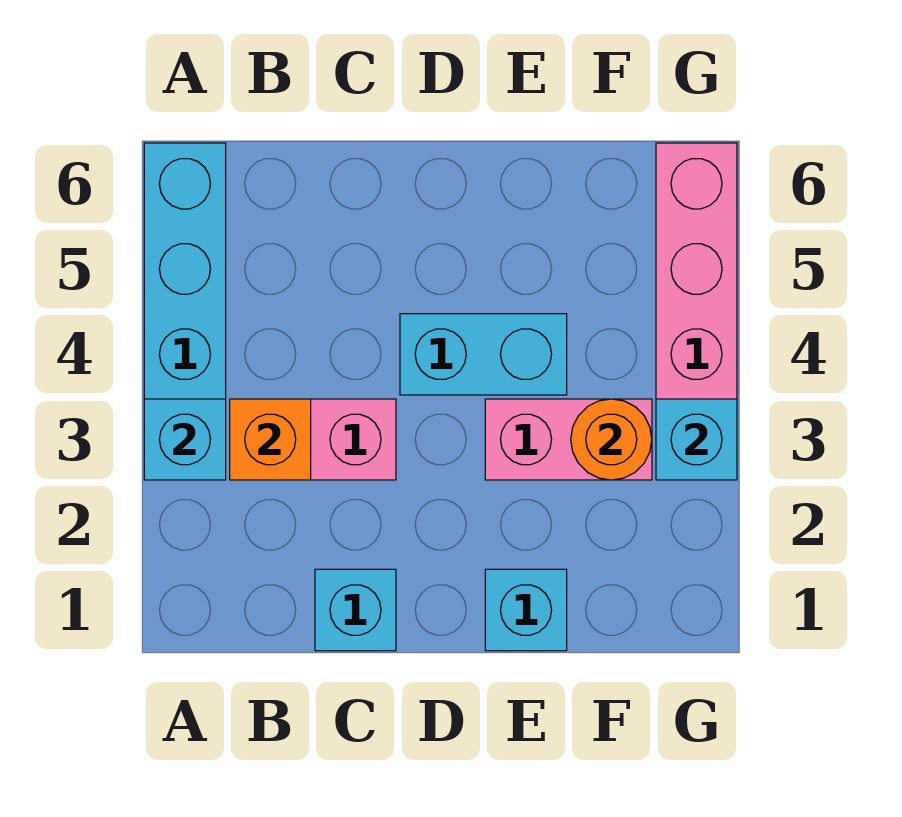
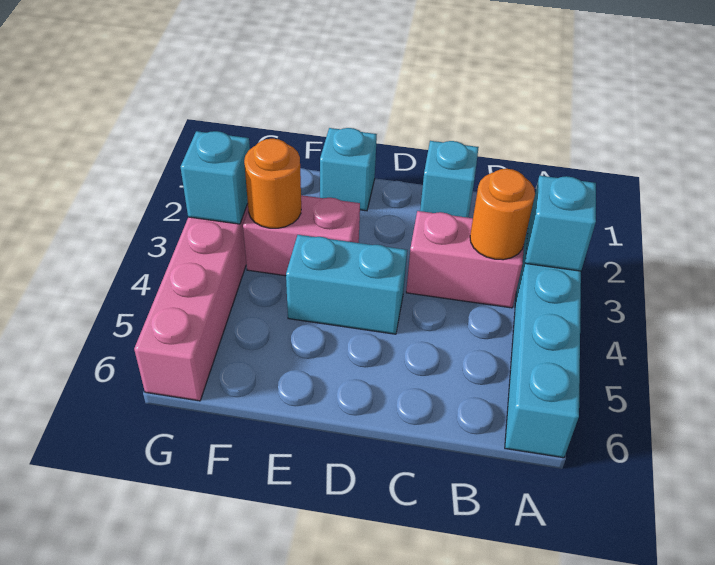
orange 1x1 brick [230,399,311,480] -> orange 1x1 round brick [470,169,535,260]

